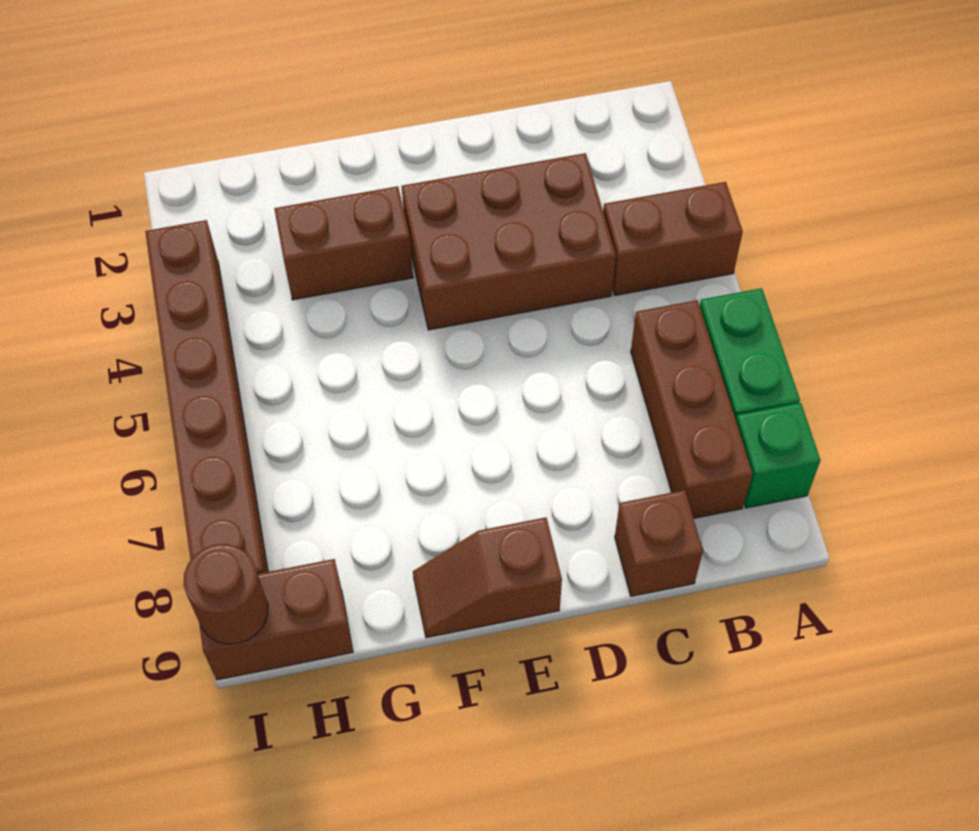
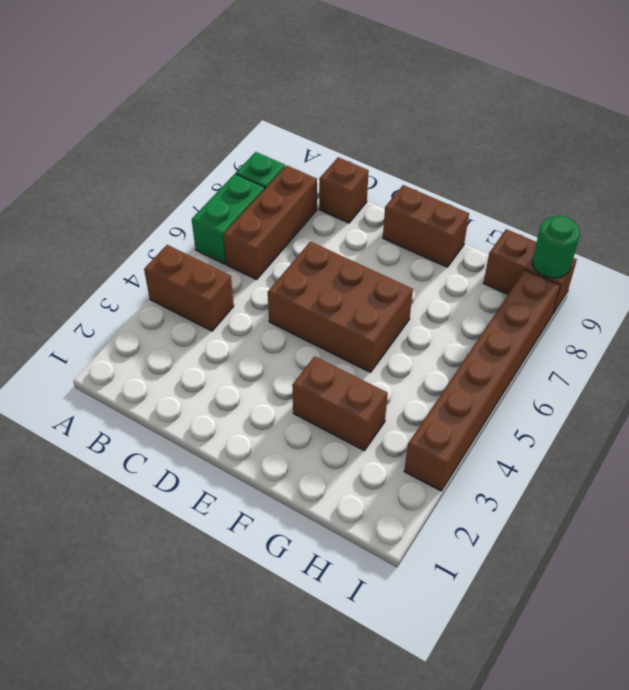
brown 2x3 brick [401,153,616,330] -> brown 2x3 brick moved to [268,242,413,372]
brown 1x2 slope [413,517,562,638] -> brown 1x2 brick [383,185,469,267]
brown 1x1 round brick [184,544,268,644] -> green 1x1 round brick [532,215,580,278]

